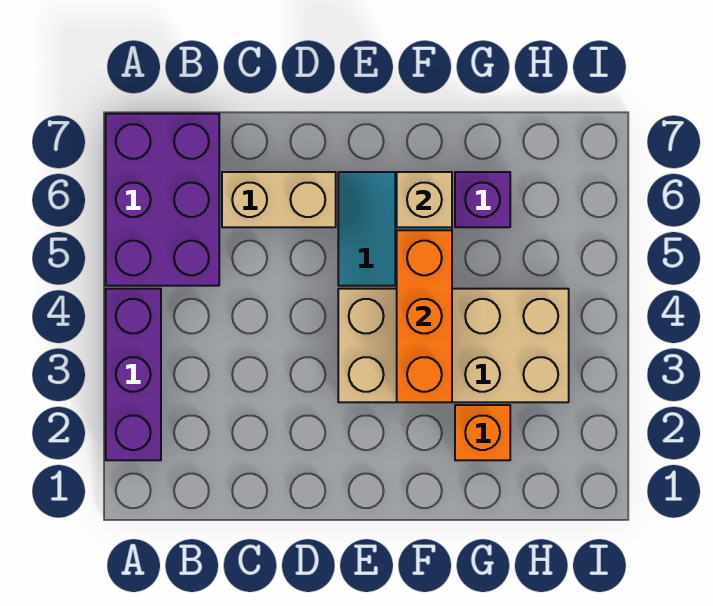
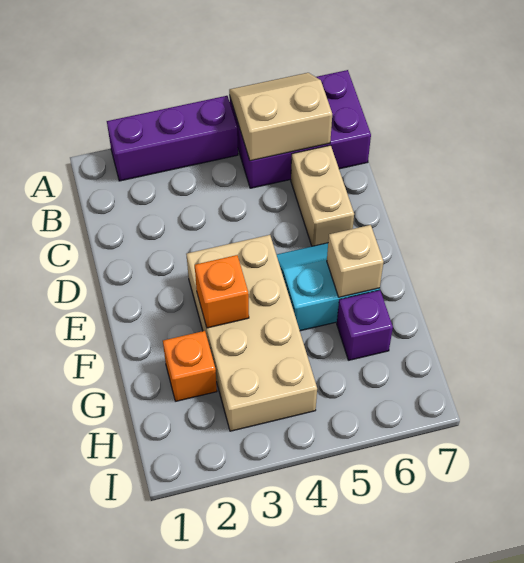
none -> tan 2x2 slope [229,73,332,161]
orange 1x3 brick [397,230,452,402] -> orange 1x1 brick [195,255,249,328]

